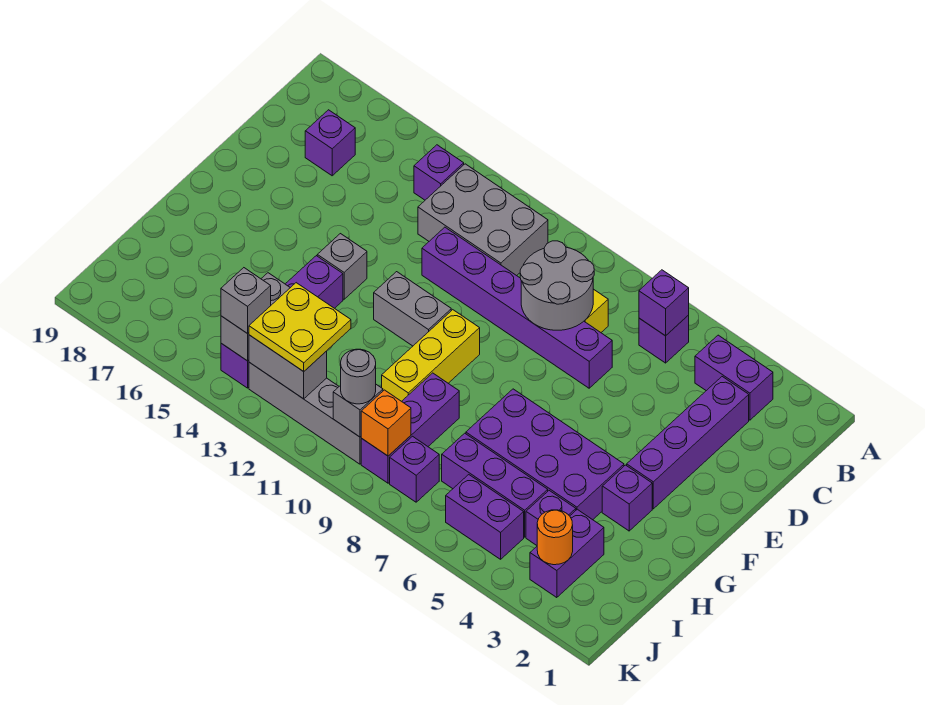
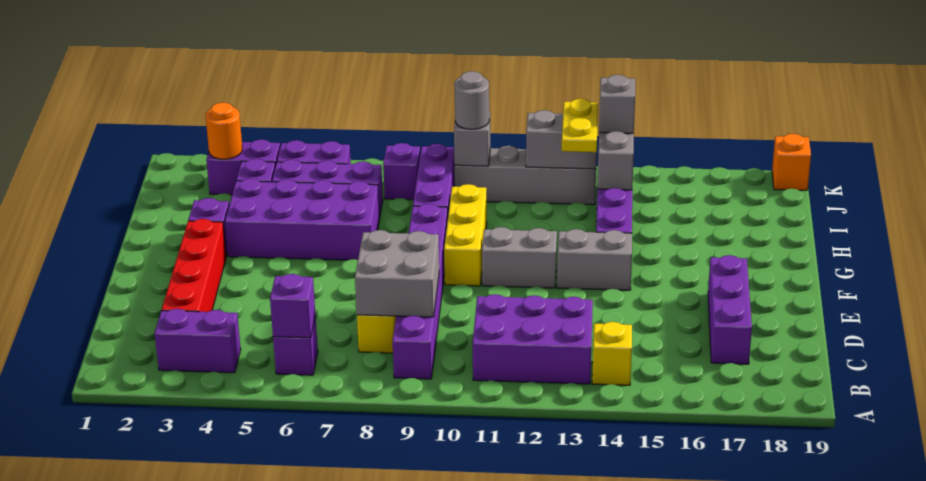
grey 2x3 brick [418,164,548,276] -> purple 2x3 brick [473,294,593,384]
purple 1x1 brick [414,145,464,200] -> yellow 1x1 brick [592,322,632,385]
purple 1x4 brick [627,377,749,509] -> red 1x4 brick [162,219,226,312]
grey 2x2 round brick [520,241,594,330] -> grey 2x2 brick [355,230,439,317]
purple 1x1 brick [305,110,355,176] -> purple 1x3 brick [708,255,752,364]
purple 1x6 brick [422,227,612,388] -> purple 1x6 brick turned to [393,204,448,379]
grey 1x1 brick [317,234,367,299] -> grey 1x2 brick [557,229,632,290]
purple 1x2 brick [530,509,604,598] -> purple 1x2 brick turned to [206,139,280,195]
yellow 2x2 plate [249,283,351,371] -> yellow 1x2 plate [562,99,598,152]
orange 1x1 brick [361,390,411,456] -> orange 1x1 brick moved to [772,134,811,190]

